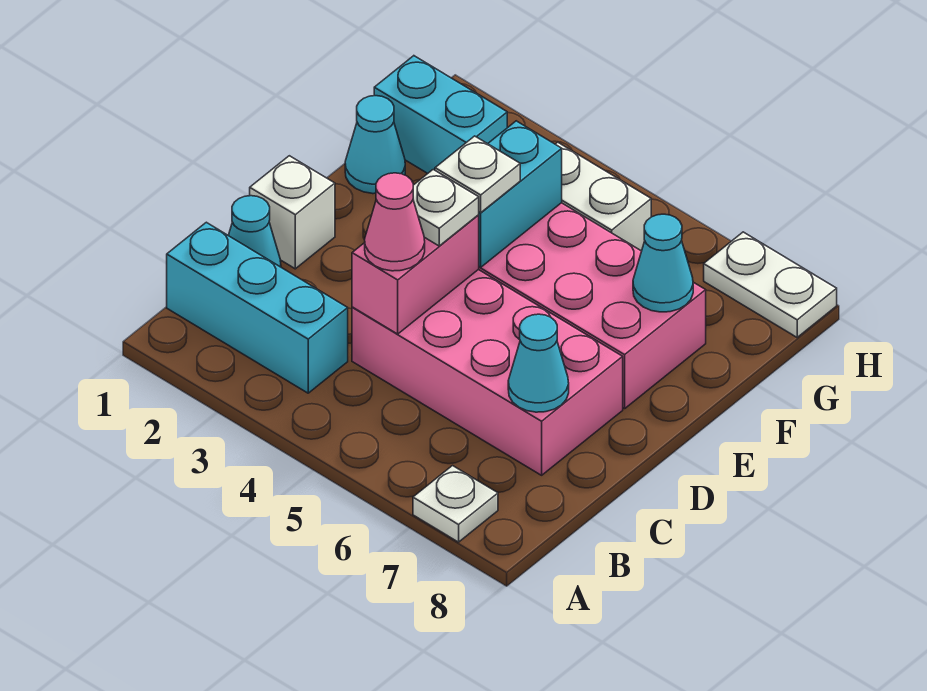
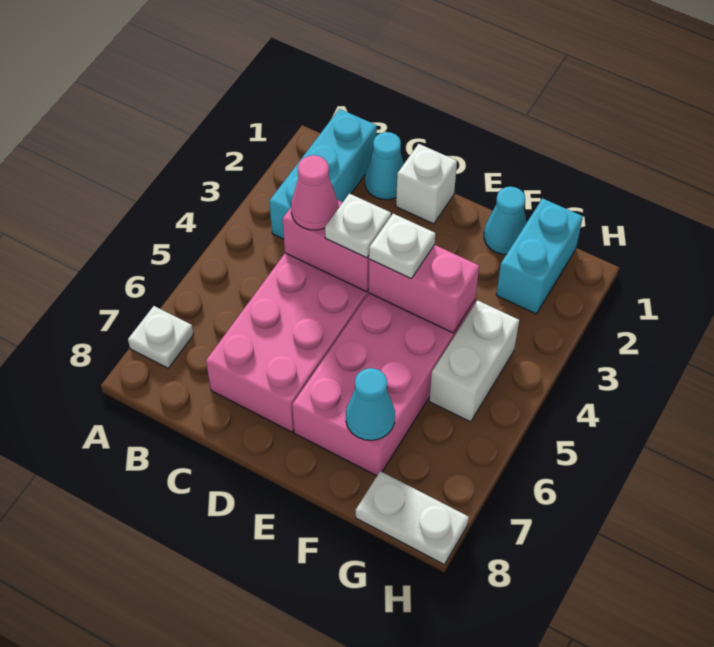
cyan 1x1 cone [508,314,569,412] -> none
cyan 1x2 brick [479,121,562,267] -> pink 1x2 brick [368,245,479,333]
white 1x2 plate [704,232,837,337] -> white 1x2 plate turned to [356,471,469,565]

